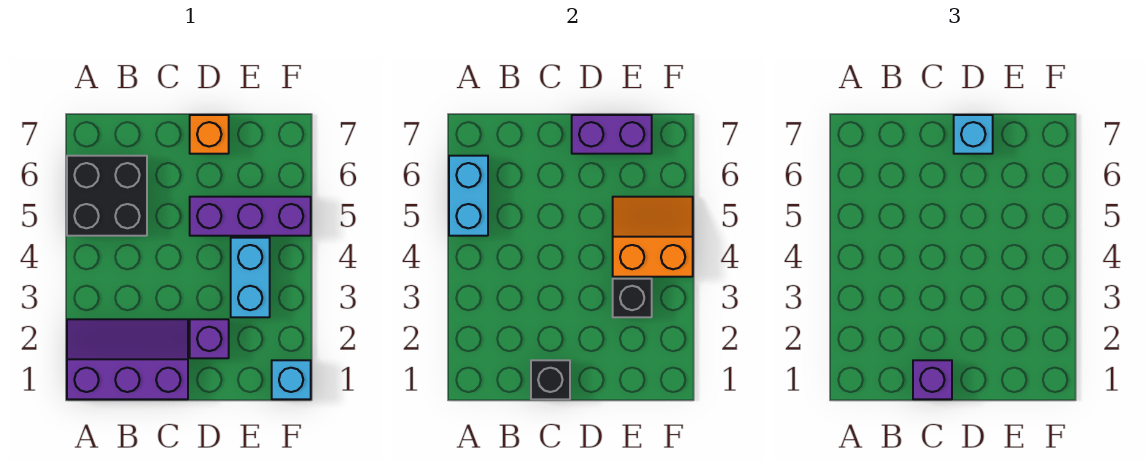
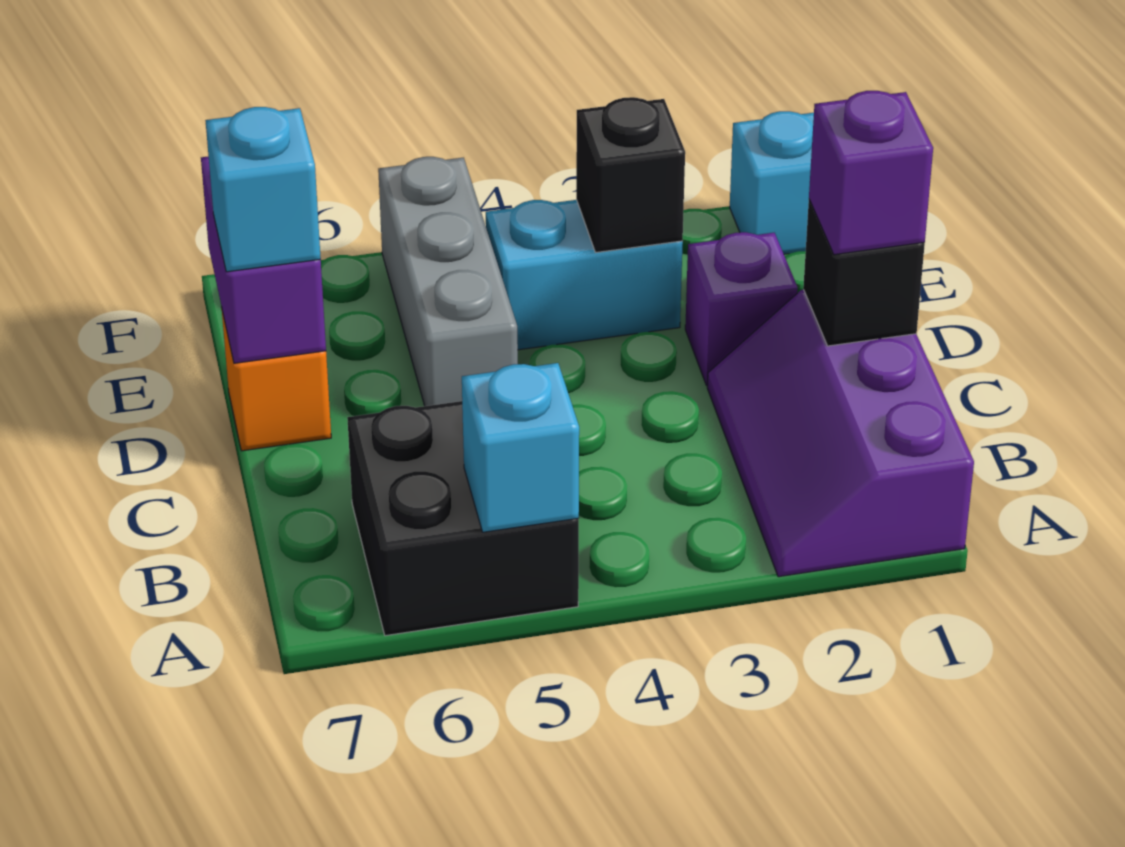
cyan 1x2 brick [449,156,488,236] -> cyan 1x1 brick [462,363,579,532]
purple 1x3 brick [190,197,311,236] -> grey 1x3 brick [378,157,518,406]
orange 2x2 slope [613,197,693,277] -> none

